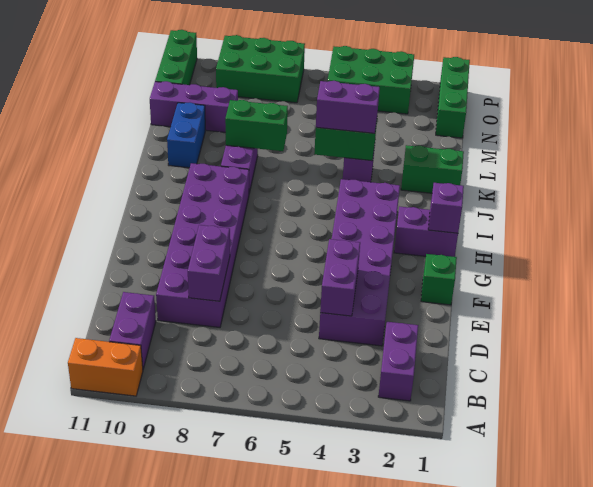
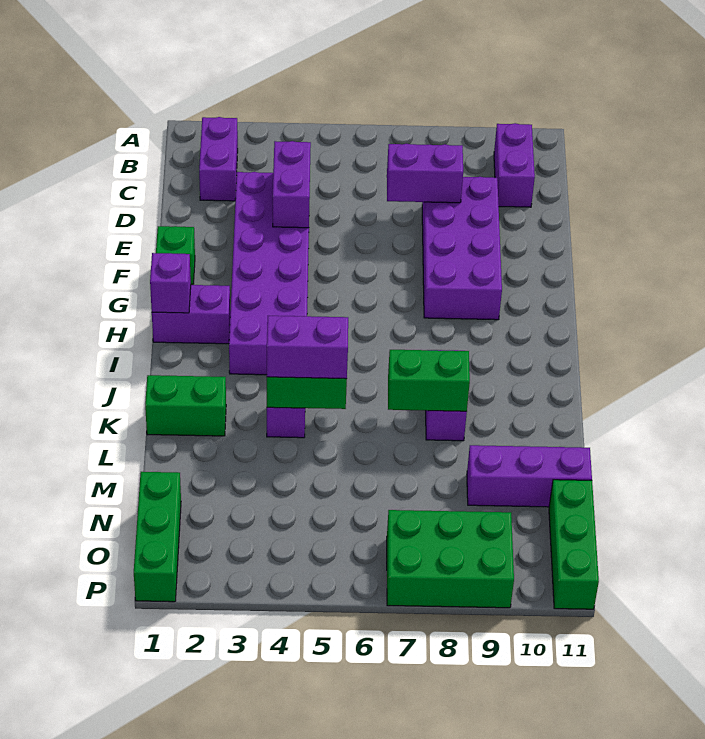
orange 1x2 brick [68,338,143,396] -> none
purple 2x6 brick [156,163,249,327] -> purple 2x4 brick [422,177,502,320]
purple 1x2 brick [188,225,230,301] -> purple 1x2 brick turned to [387,144,463,203]
blue 1x2 brick [167,102,205,168] -> none
green 2x3 brick [327,46,414,114] -> none

